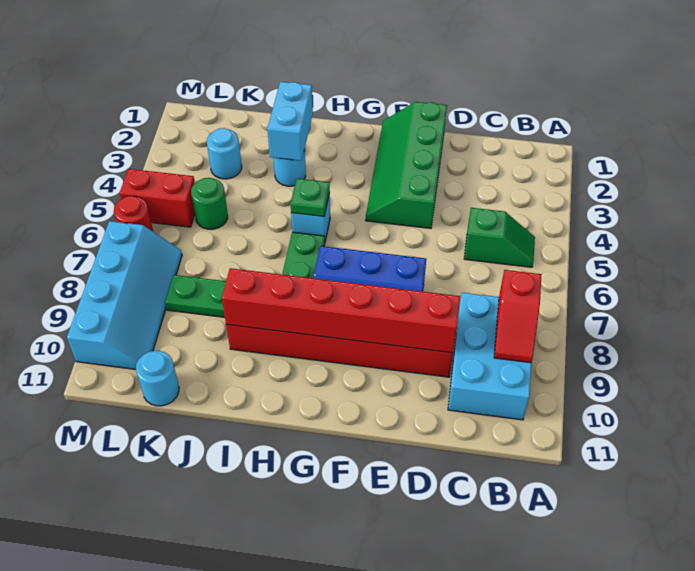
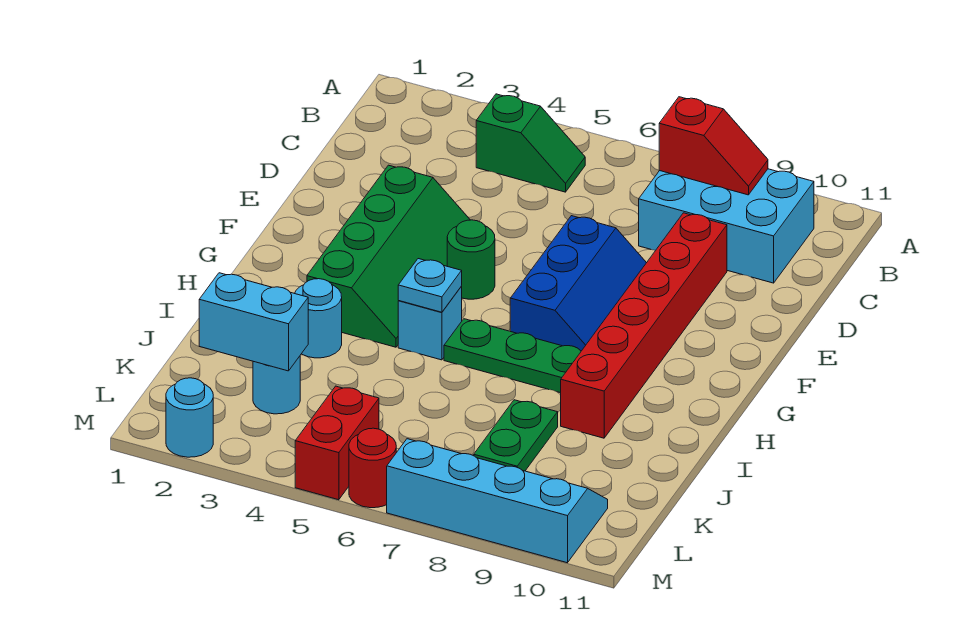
green 1x2 slope [464,208,535,267] -> green 1x2 slope turned to [476,94,585,192]
red 1x6 brick [222,268,460,353] -> none
green 2x4 slope [366,102,447,228] -> green 2x4 slope turned to [307,165,470,347]
green 1x1 plate [291,179,330,216] -> cyan 1x1 plate [398,259,462,312]
cyan 1x2 brick [267,82,313,161] -> cyan 1x2 brick moved to [199,273,308,371]
green 1x1 round brick [191,178,228,229] -> green 1x1 round brick moved to [447,220,495,299]
cyan 1x1 round brick [136,351,179,406] -> cyan 1x1 round brick moved to [166,378,213,457]

